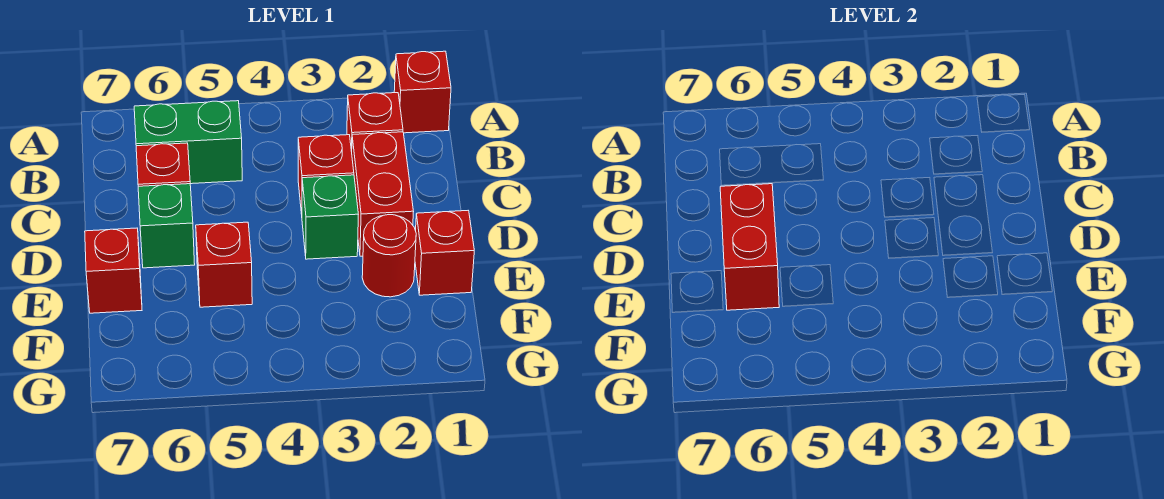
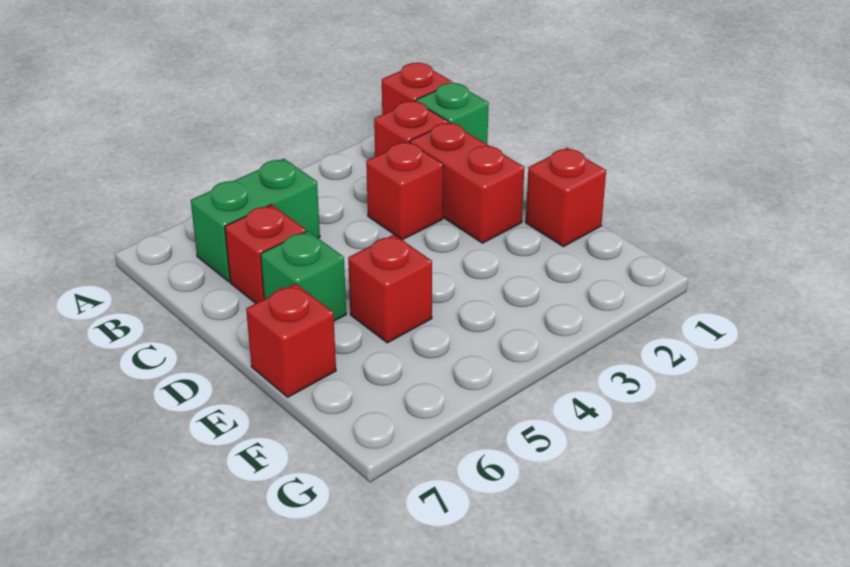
green 1x1 brick [302,175,358,259] -> green 1x1 brick moved to [416,83,489,144]
red 1x2 brick [720,184,779,310] -> none
red 1x1 round brick [362,215,416,297] -> none

